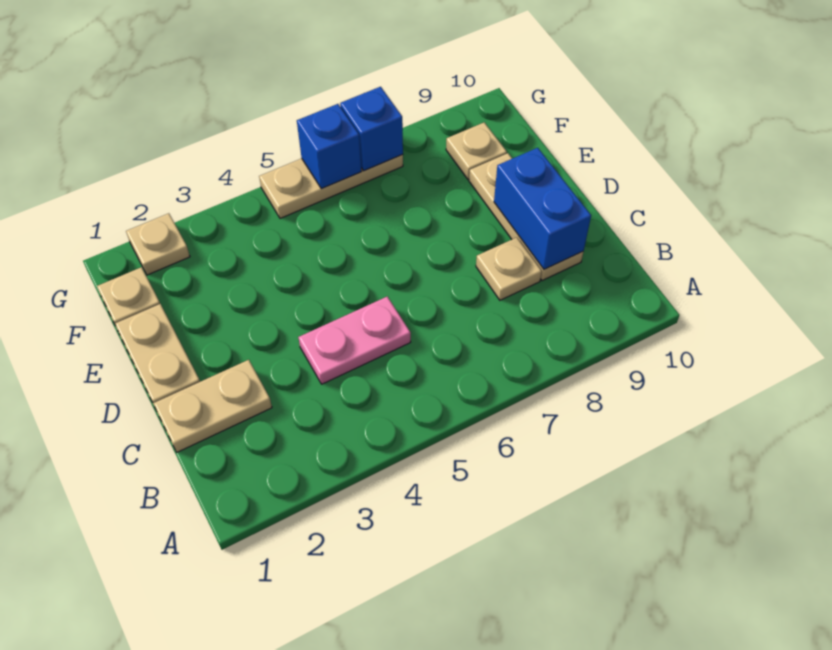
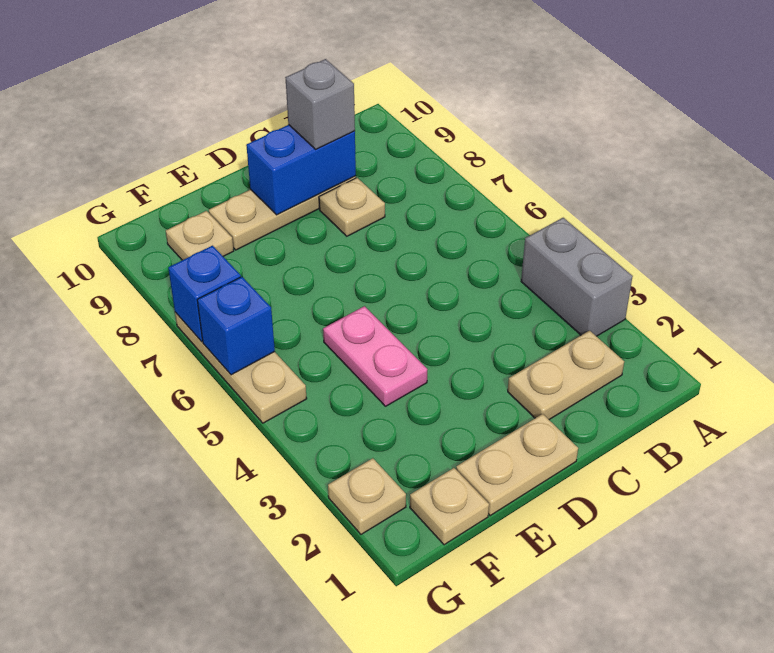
none -> grey 1x2 brick [521,218,633,336]
tan 1x2 plate [153,360,272,452] -> tan 1x2 plate turned to [508,330,624,420]
pink 1x2 plate [298,297,411,384] -> pink 1x2 plate moved to [323,306,428,406]
none -> grey 1x1 brick [285,59,355,149]

